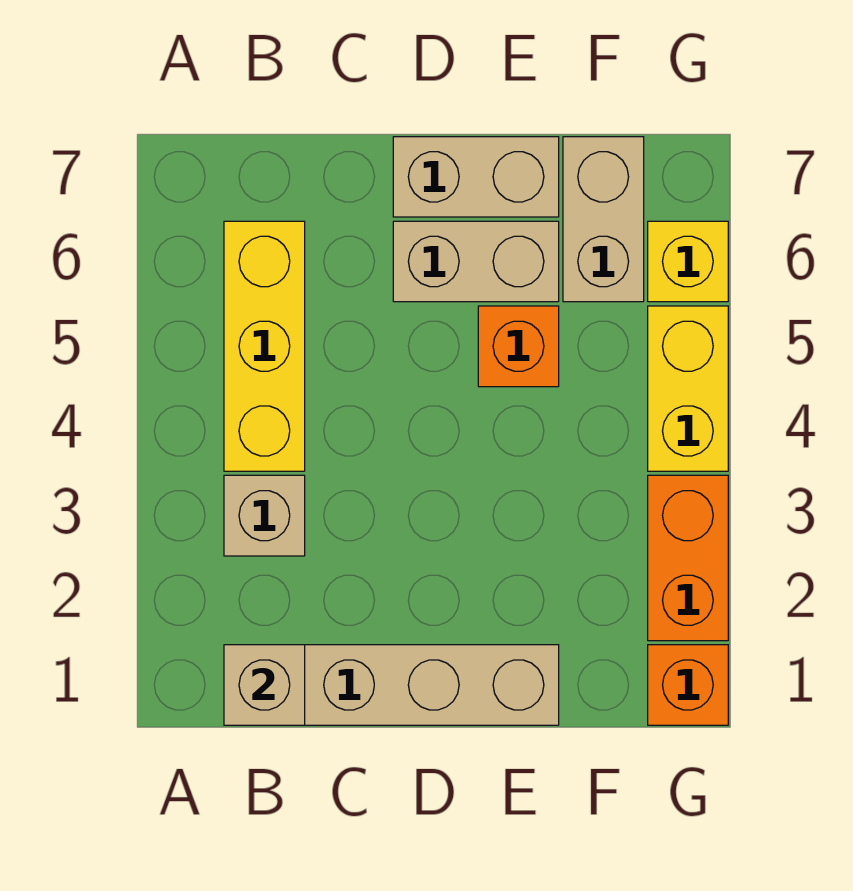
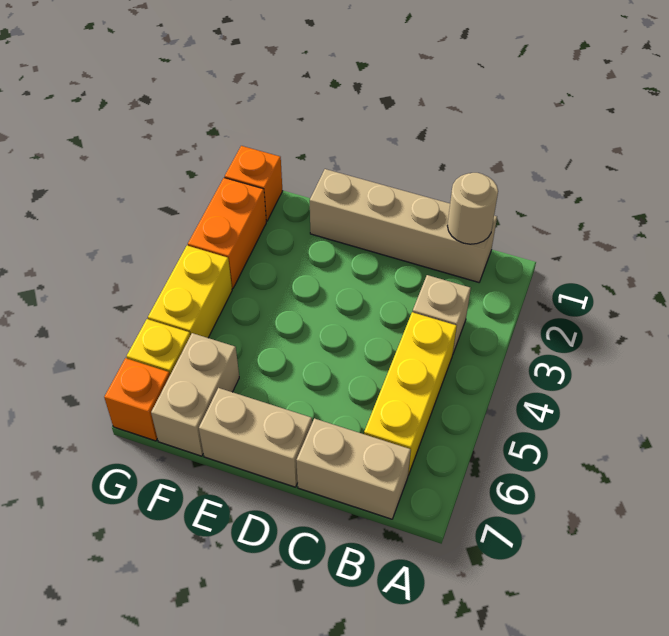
tan 1x1 brick [224,645,305,725] -> tan 1x1 round brick [447,173,498,244]
tan 1x2 brick [393,221,559,302] -> tan 1x2 brick moved to [296,418,411,519]
orange 1x1 brick [478,306,559,387] -> orange 1x1 brick moved to [104,358,170,441]

